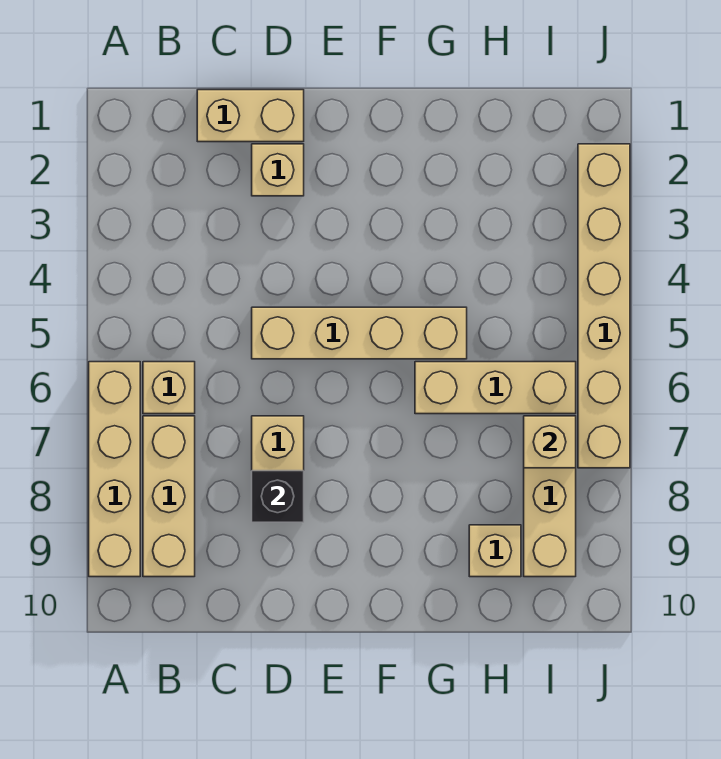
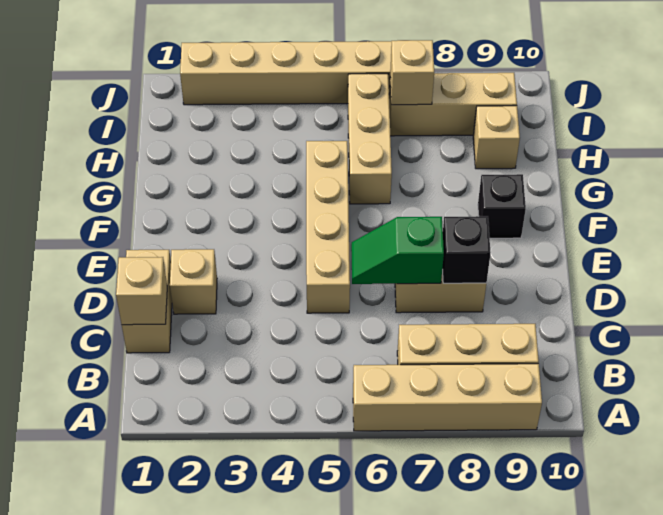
tan 1x1 brick [143,362,195,414] -> tan 1x1 brick moved to [116,257,167,325]
none -> green 1x2 slope [351,217,444,284]
none -> black 1x1 brick [478,174,526,238]

